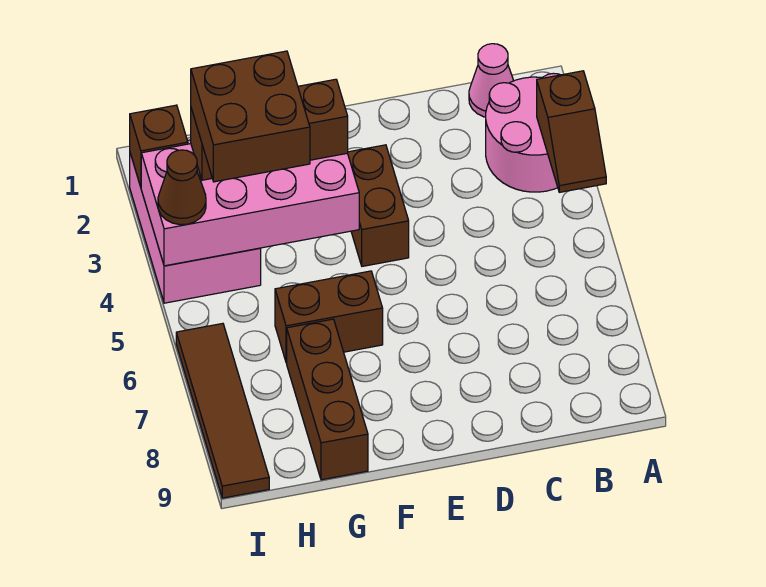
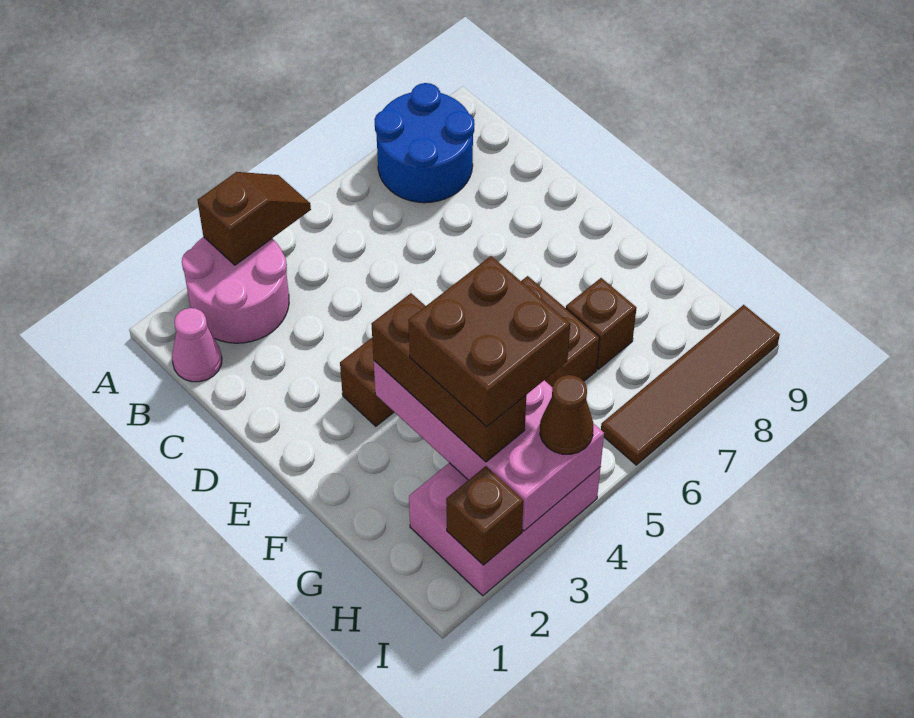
none -> blue 2x2 round brick [374,83,475,203]
brown 1x3 brick [287,319,368,480] -> brown 1x1 brick [566,278,636,369]

